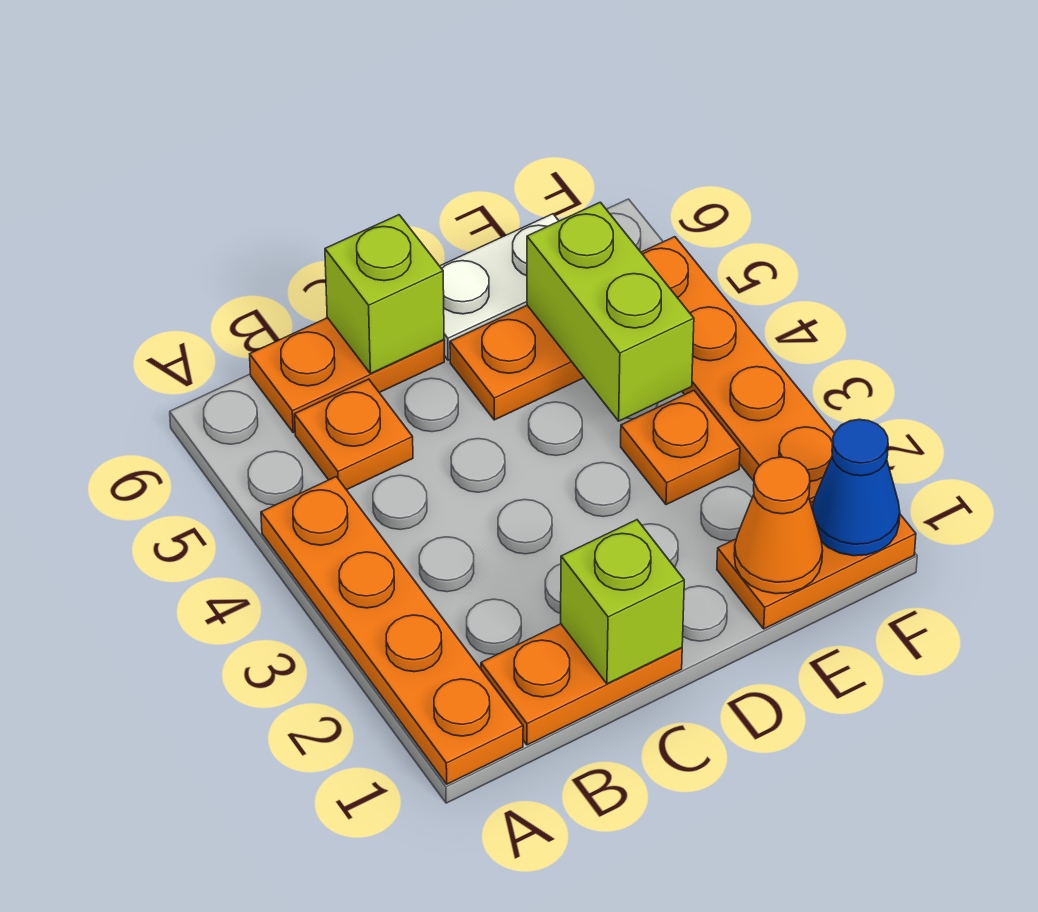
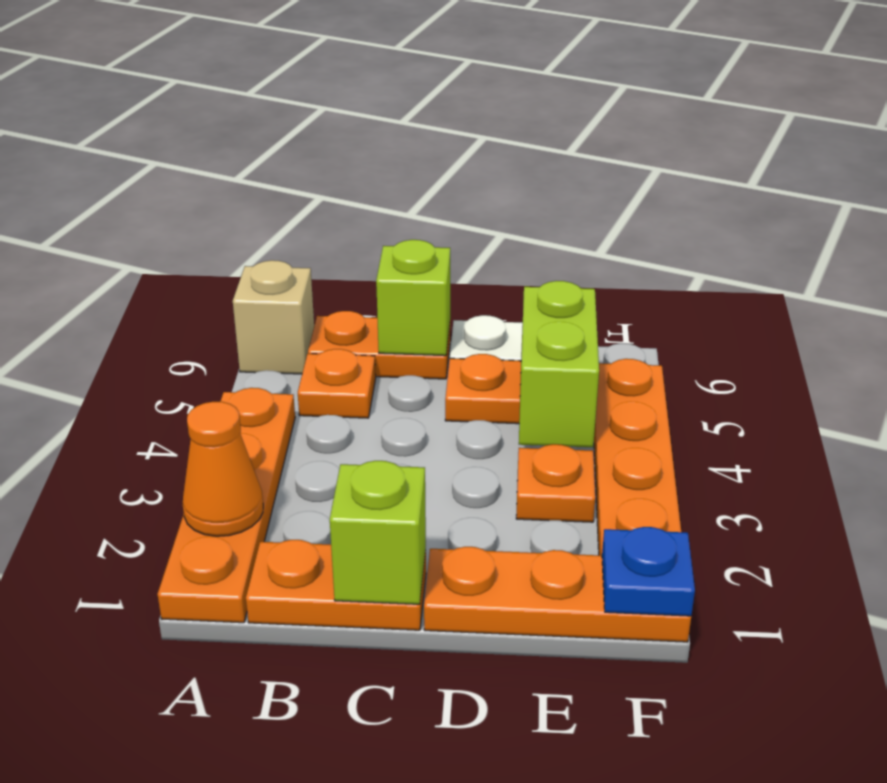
none -> tan 1x1 brick [233,260,314,374]
orange 1x2 plate [717,501,916,629] -> orange 1x3 plate [424,547,691,642]
orange 1x1 cone [734,457,823,594] -> orange 1x1 cone moved to [183,402,263,536]
blue 1x1 cone [812,419,900,556] -> blue 1x1 plate [602,527,695,616]

